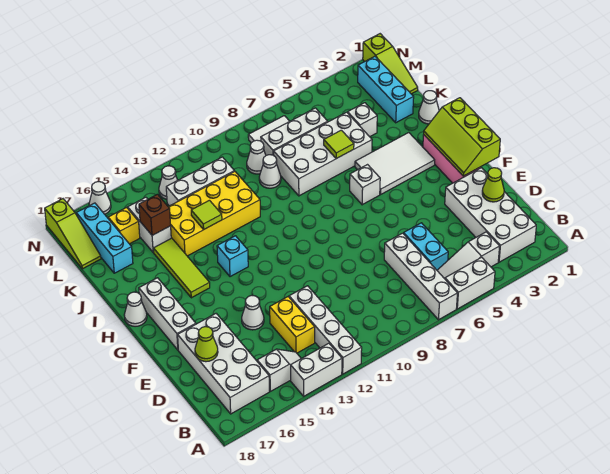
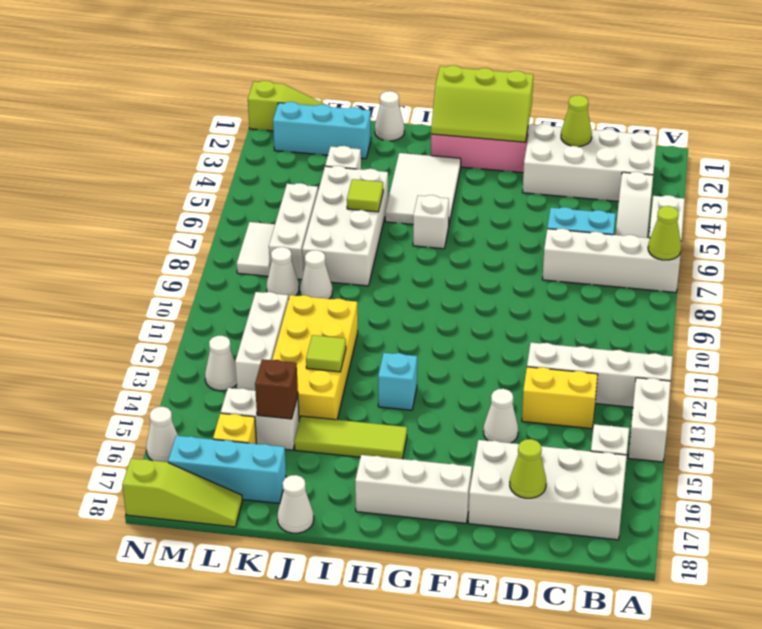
none -> lime 1x1 cone [648,206,681,260]
white 1x1 cone [124,292,147,326] -> white 1x1 cone moved to [278,475,314,533]

